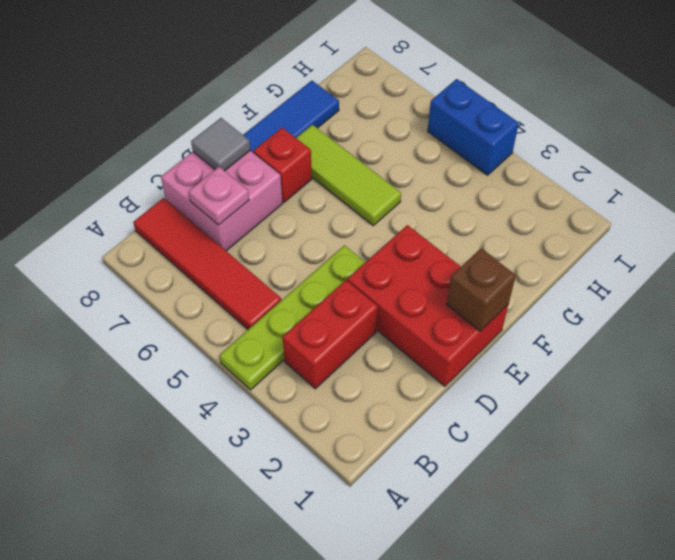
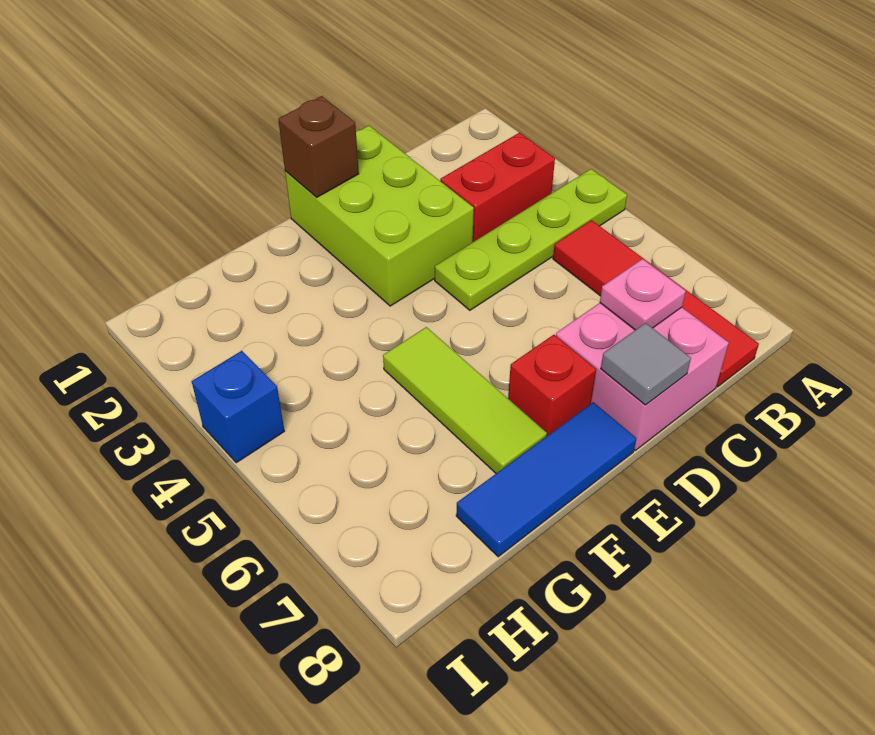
red 2x3 brick [347,225,509,386] -> lime 2x3 brick [285,126,474,306]
blue 1x2 brick [428,79,519,175] -> blue 1x1 brick [192,351,284,463]

